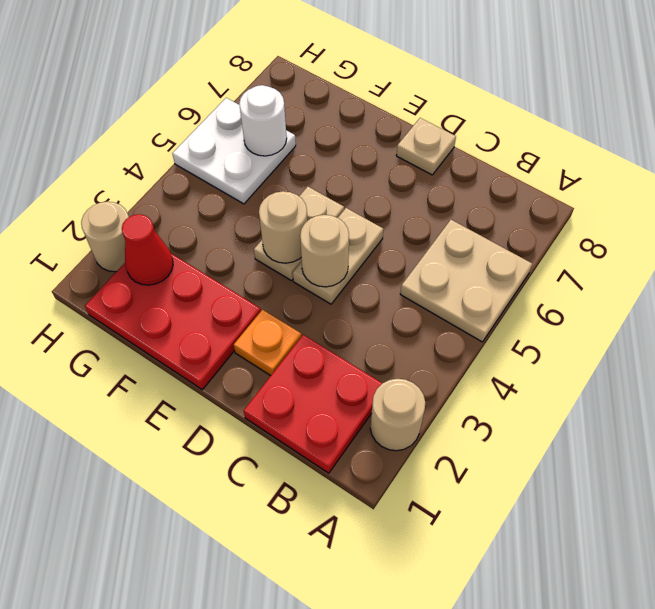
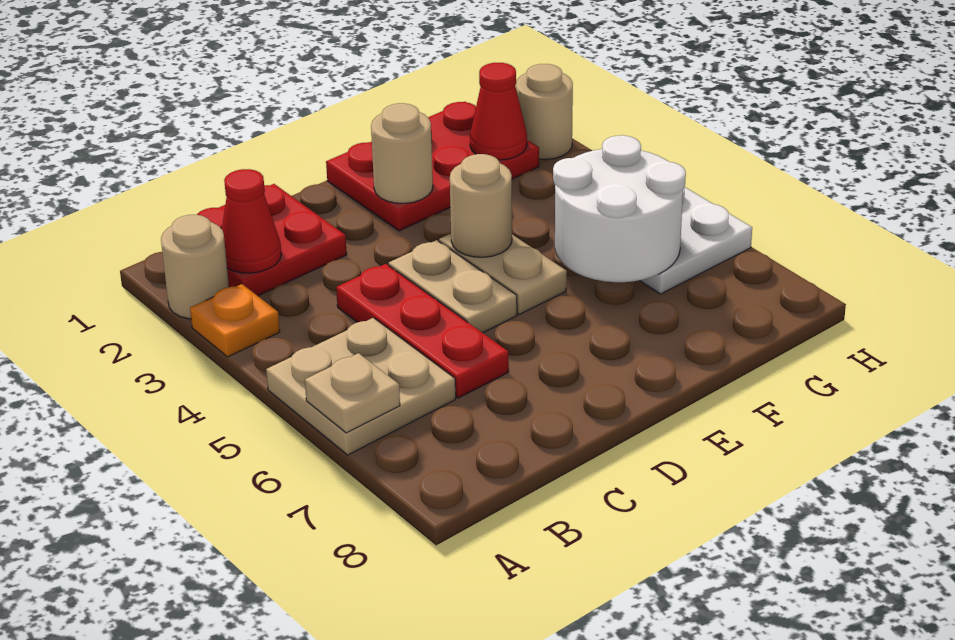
none -> red 1x1 cone [222,169,281,273]
none -> red 1x3 plate [336,264,509,398]
orange 1x1 plate [234,310,301,376] -> orange 1x1 plate moved to [190,284,280,357]
tan 1x1 round brick [300,215,349,287] -> tan 1x1 round brick moved to [371,103,433,203]
tan 1x1 plate [396,118,456,175] -> tan 1x1 plate moved to [305,353,400,433]
white 1x1 round brick [239,85,287,156] -> white 2x2 round brick [553,135,686,282]

